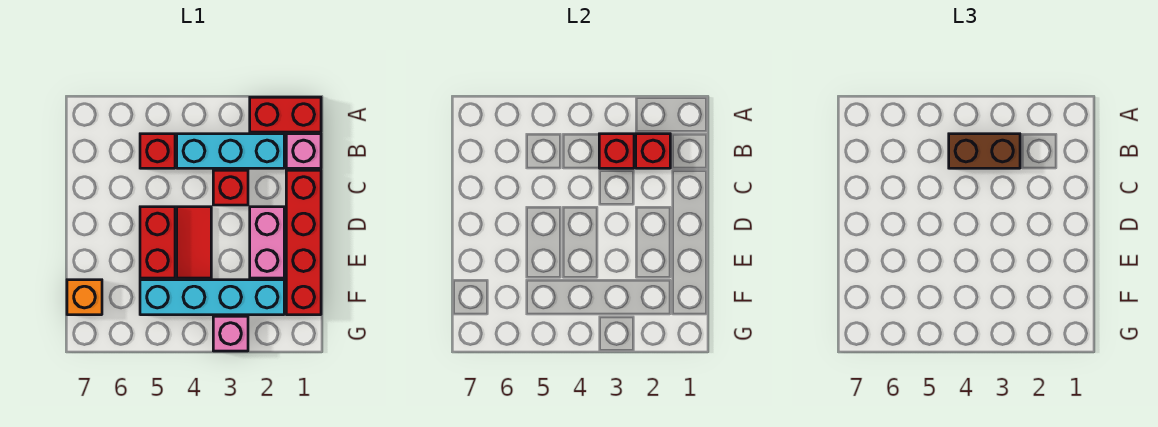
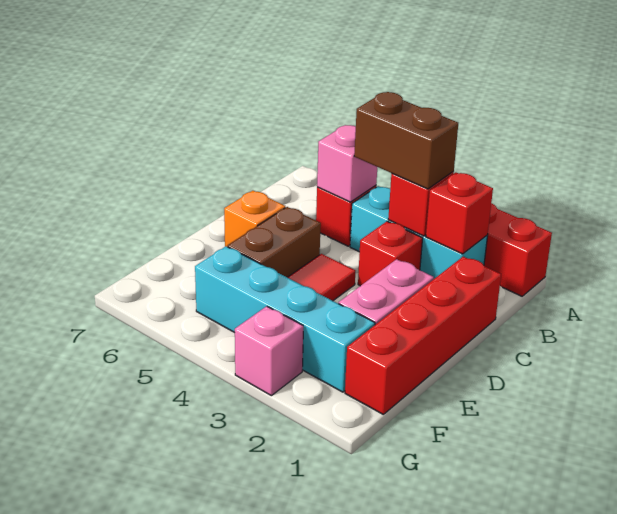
pink 1x1 brick [286,134,321,168] -> pink 1x1 brick moved to [317,125,377,202]
red 1x2 brick [140,207,175,278] -> brown 1x2 brick [228,207,321,277]
orange 1x1 brick [67,280,102,315] -> orange 1x1 brick moved to [224,191,285,247]

